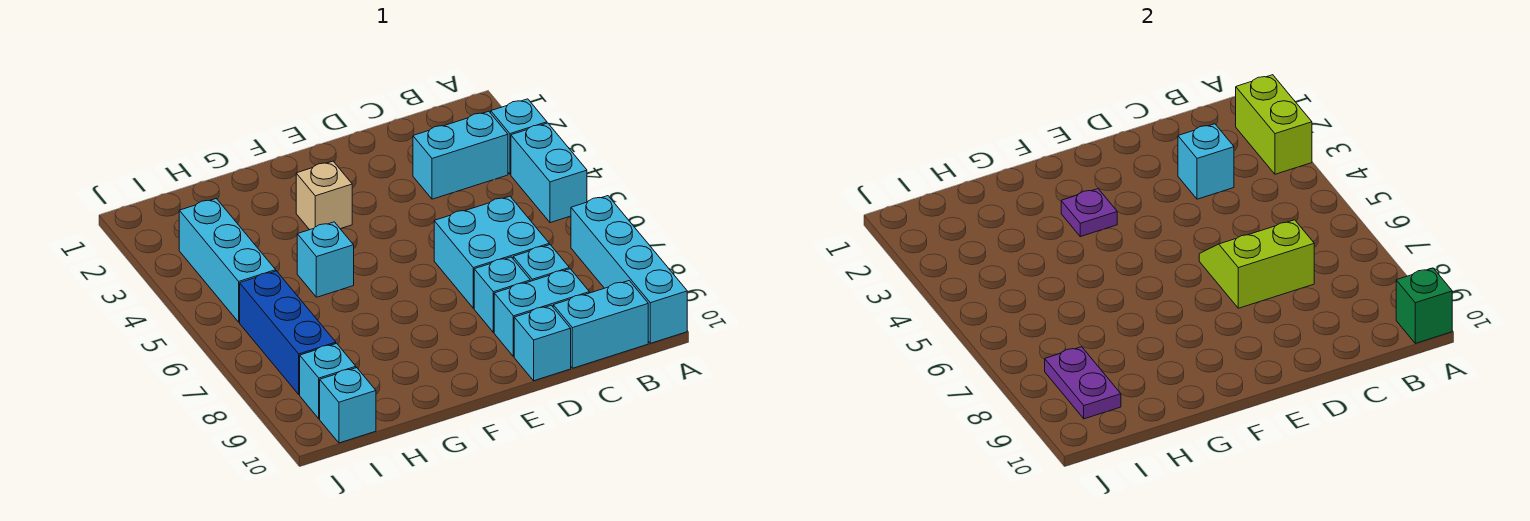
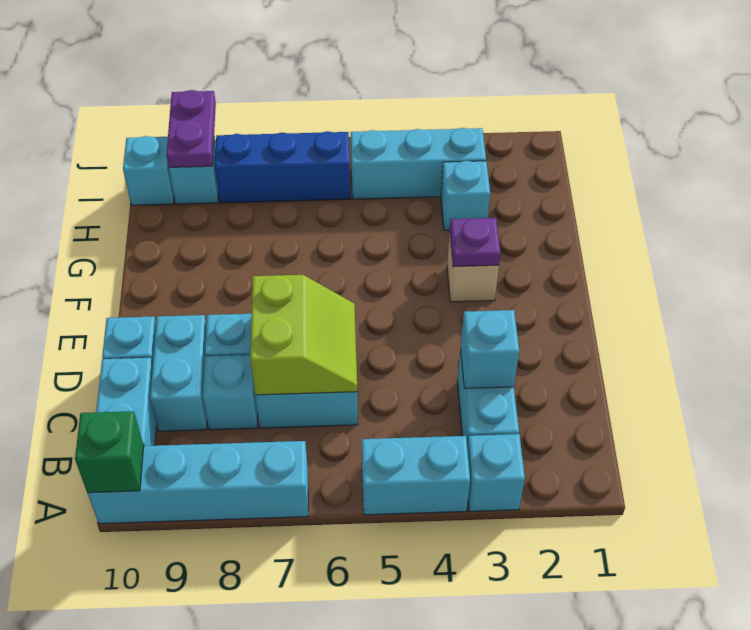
lime 1x2 brick [1236,75,1312,174] -> none
cyan 1x1 brick [297,222,354,297] -> cyan 1x1 brick moved to [441,161,490,230]
purple 1x2 plate [1045,347,1121,419] -> purple 1x2 plate turned to [166,90,216,167]

